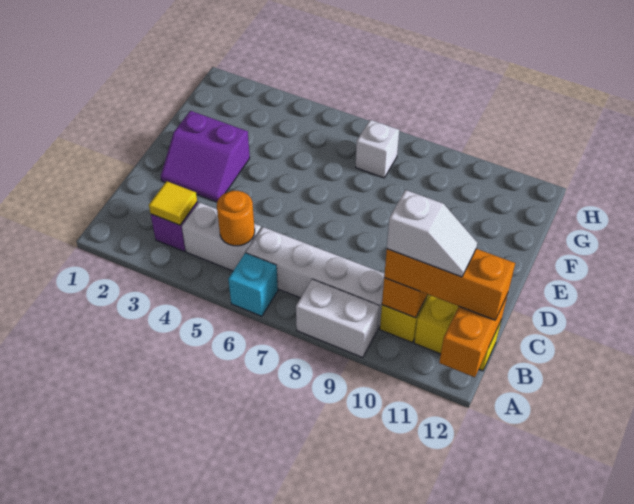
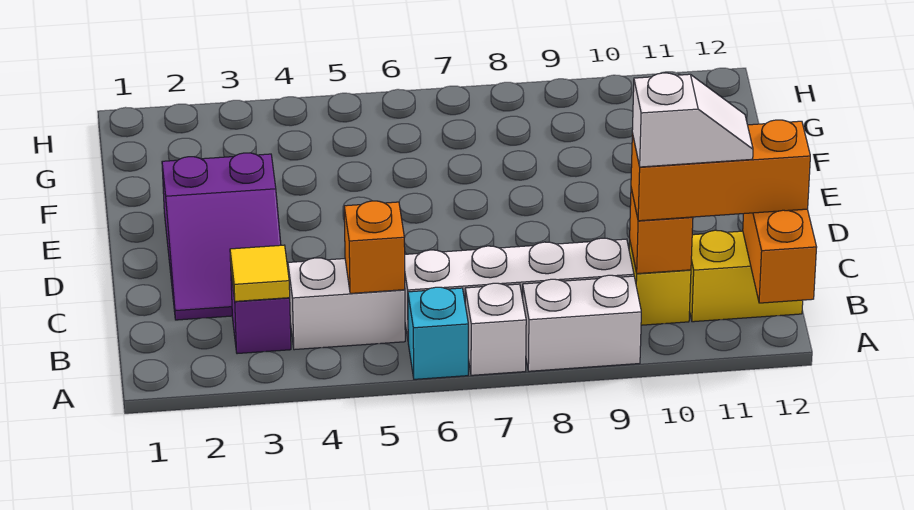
orange 1x1 round brick [217,191,255,246] -> orange 1x1 brick [344,201,405,293]
purple 2x2 slope [161,111,250,202] -> purple 2x3 slope [162,153,281,320]
white 1x1 brick [356,120,399,178] -> white 1x1 brick moved to [465,283,526,375]

